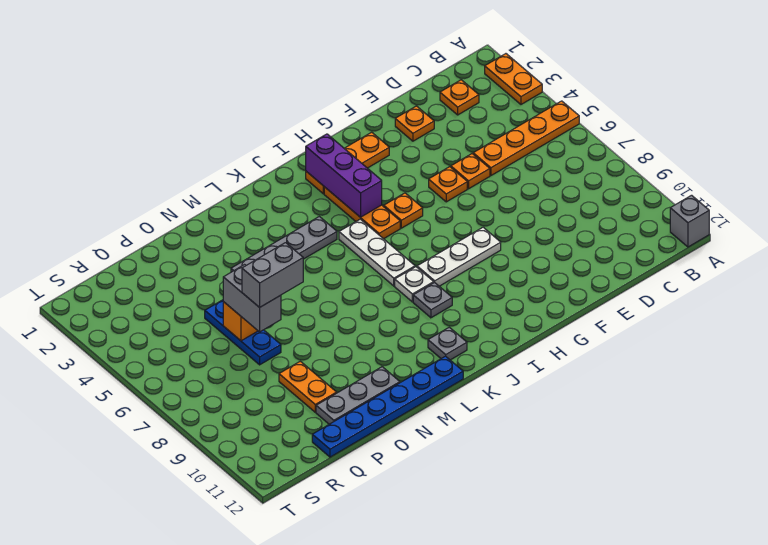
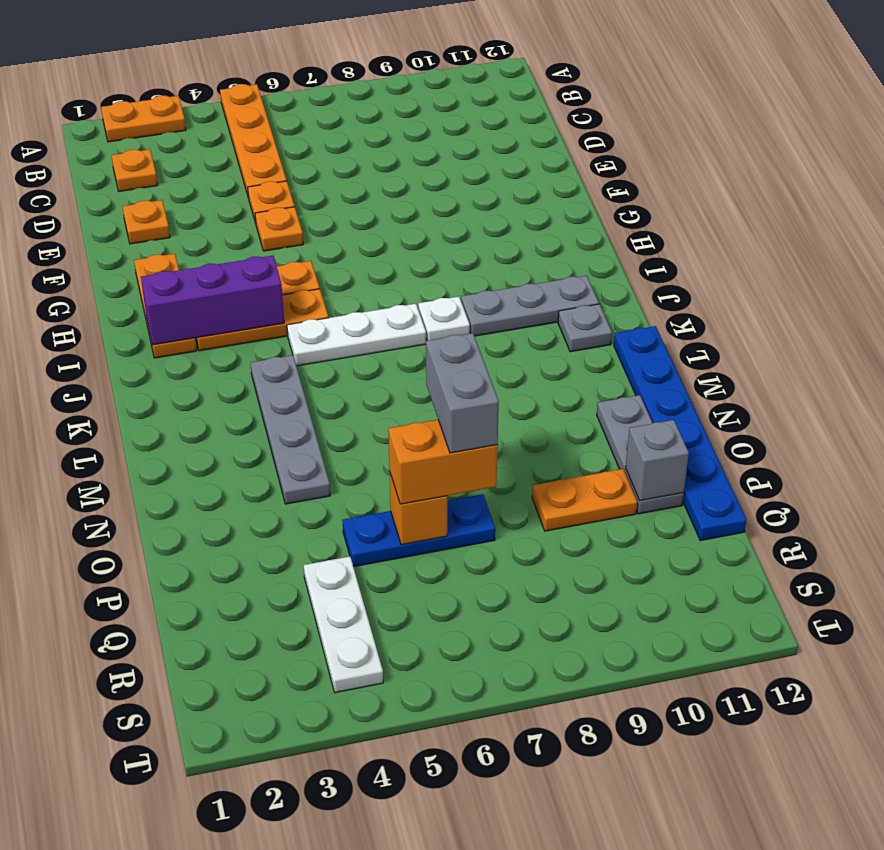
grey 1x1 brick [670,195,709,247] -> grey 1x1 brick moved to [626,420,689,501]
white 1x3 plate [417,227,501,286] -> white 1x3 plate moved to [304,556,383,693]
grey 1x1 plate [413,282,452,318] -> grey 1x3 plate [461,275,599,336]
grey 1x2 brick [223,265,281,332] -> orange 1x2 brick [388,420,498,504]

